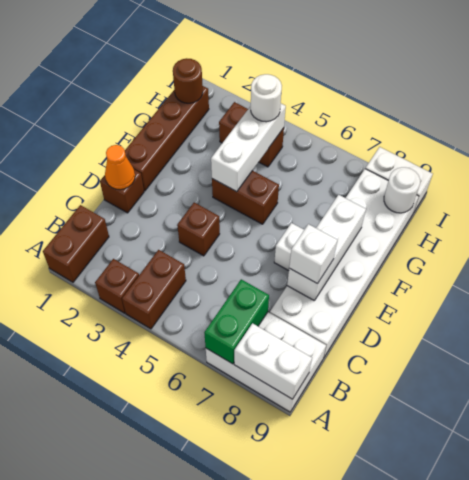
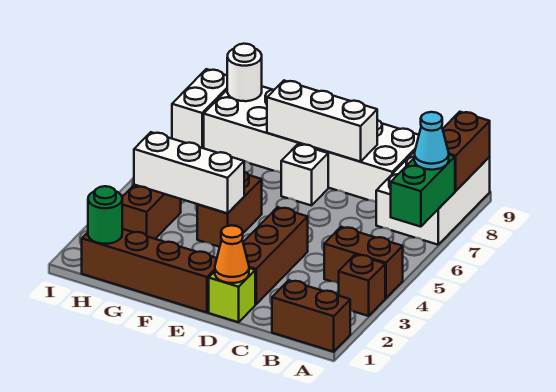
green 1x2 brick [204,279,269,364] -> green 1x2 brick turned to [391,155,455,227]
none -> cyan 1x1 cone [414,112,449,170]
white 1x2 brick [234,323,312,399] -> brown 1x2 brick [443,112,490,191]
brown 1x1 brick [100,170,144,213] -> lime 1x1 brick [209,268,255,322]
brown 1x1 brick [177,203,220,256] -> brown 1x3 brick [243,207,308,304]
white 1x1 brick [289,224,337,284] -> none
brown 1x1 round brick [173,59,203,103] -> green 1x1 round brick [88,186,122,244]
white 1x1 round brick [251,74,282,122] -> none

